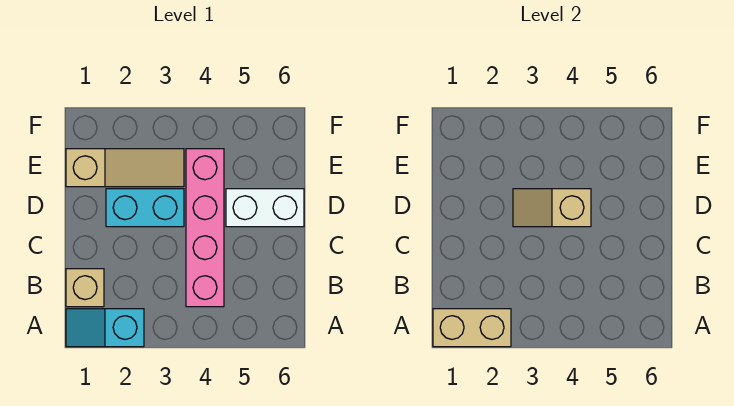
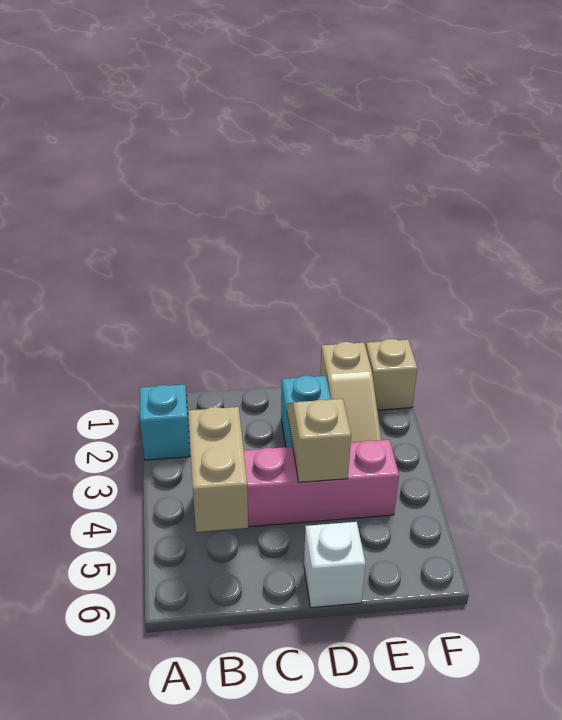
tan 1x2 brick [433,309,511,347] -> tan 1x2 brick moved to [188,407,248,532]
tan 1x1 brick [66,269,104,307] -> tan 1x1 brick moved to [366,339,417,410]
white 1x2 brick [226,189,304,227] -> white 1x1 brick [304,522,366,608]

